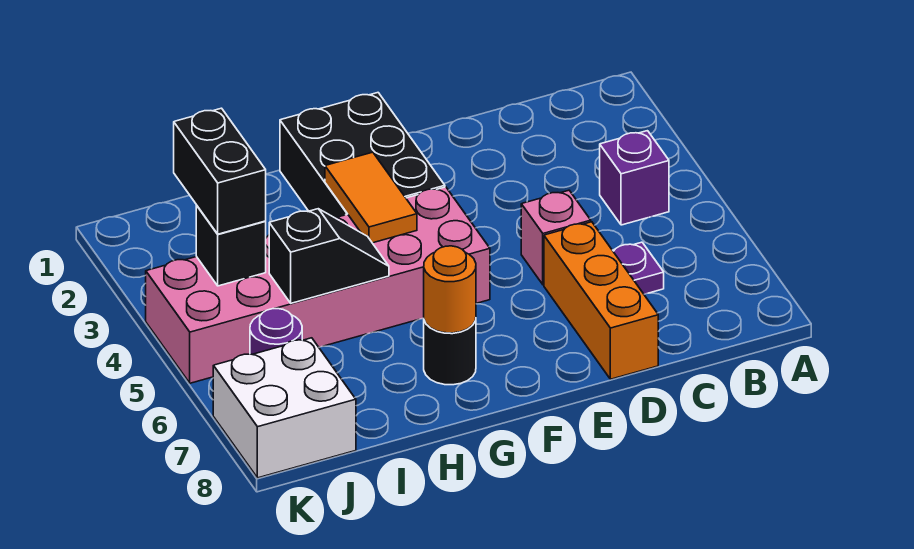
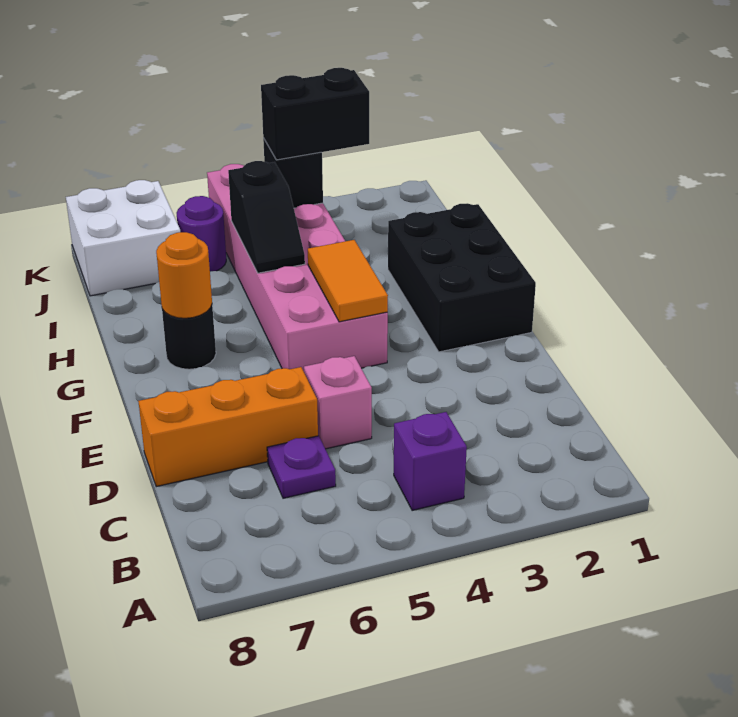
black 2x3 brick [280,93,445,218] -> black 2x3 brick turned to [388,203,536,352]
orange 1x2 tile [325,152,417,243] -> orange 1x2 tile turned to [308,240,388,322]

